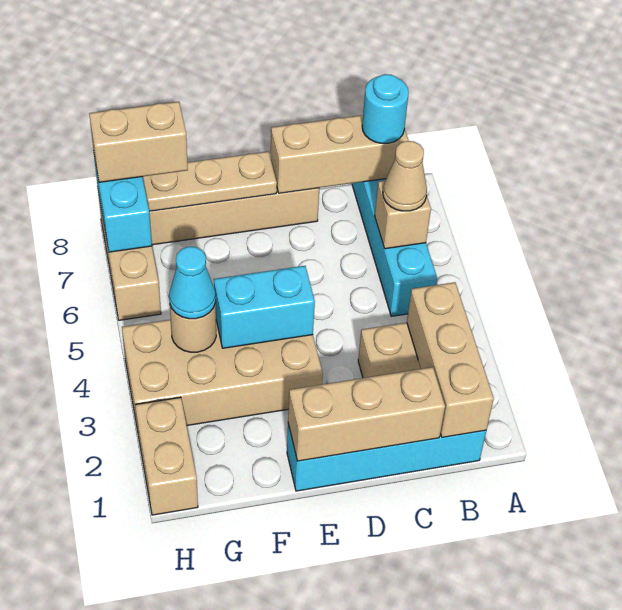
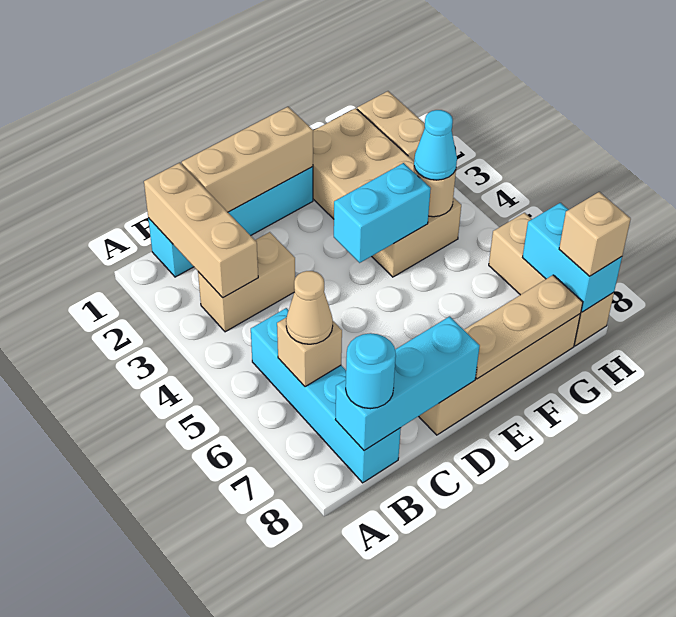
tan 1x3 brick [271,115,409,193] -> cyan 1x3 brick [335,316,480,451]
tan 2x4 brick [122,320,323,431] -> tan 2x4 brick turned to [313,108,461,277]
tan 1x2 brick [89,102,188,182] -> tan 1x1 brick [559,192,631,276]

